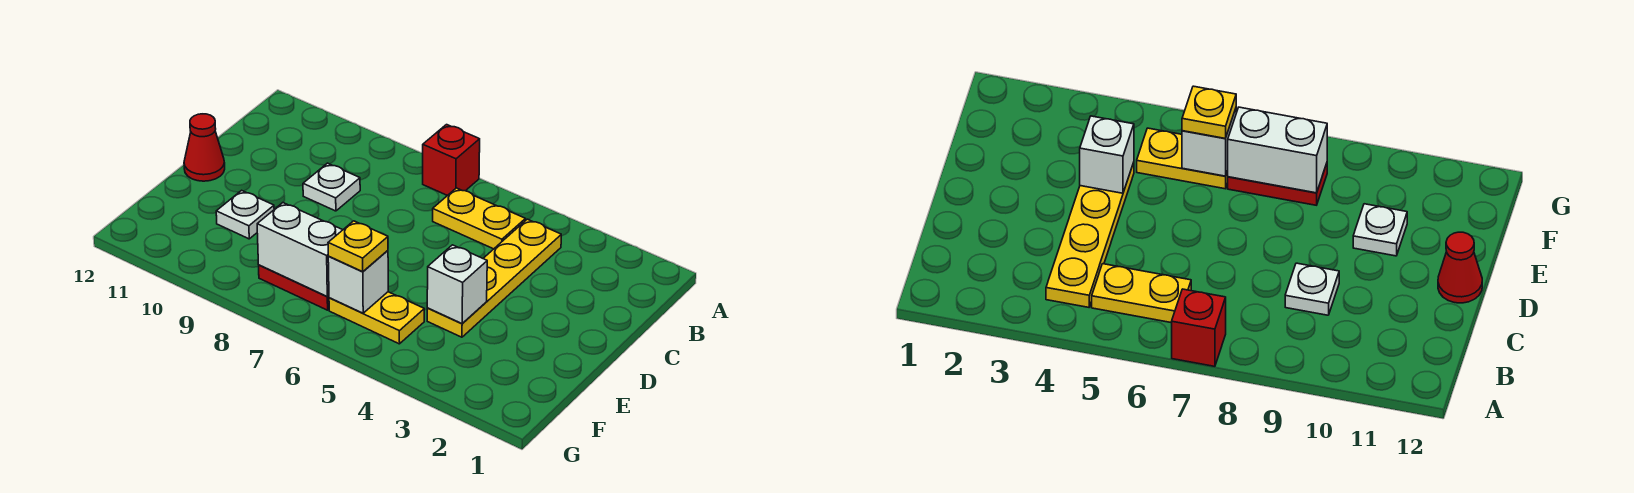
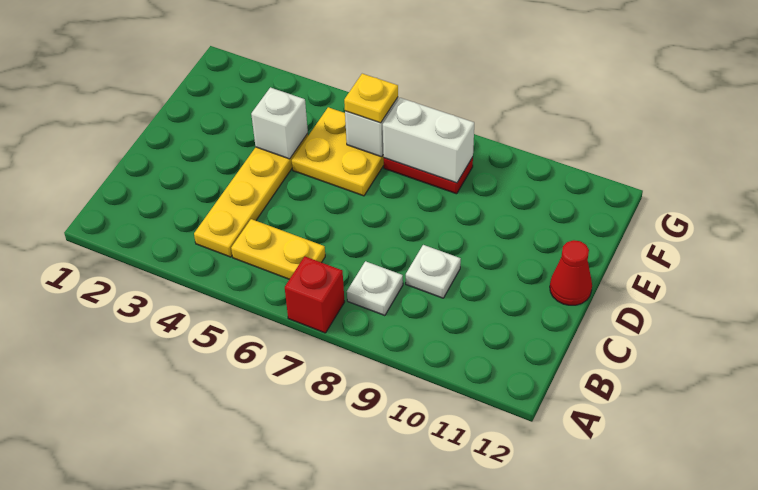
white 1x1 plate [216,190,274,239] -> white 1x1 plate moved to [347,261,403,316]
yellow 1x2 plate [329,292,424,344] -> yellow 2x2 plate [292,107,384,196]

